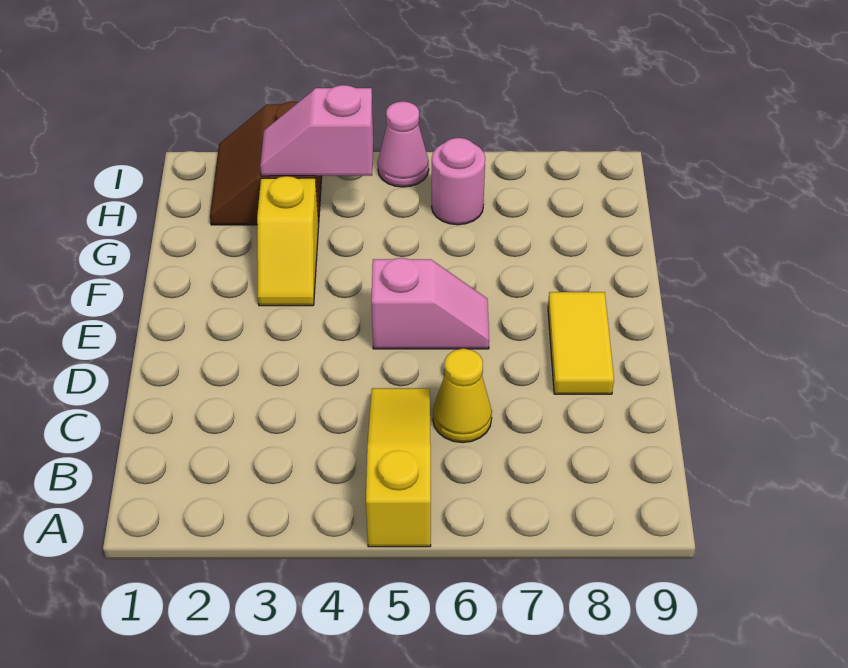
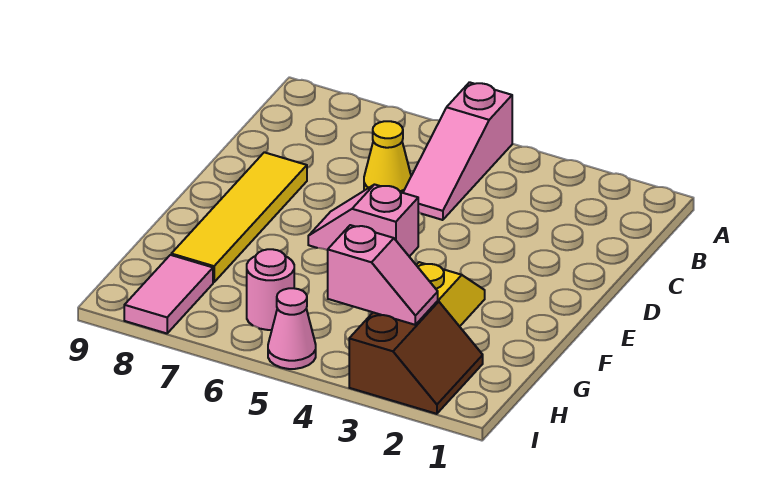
yellow 1x3 slope [366,388,431,547] -> pink 1x3 slope [403,82,512,220]
yellow 1x2 tile [548,292,614,394] -> yellow 1x4 tile [171,152,307,282]
none -> pink 1x2 tile [124,255,213,333]

